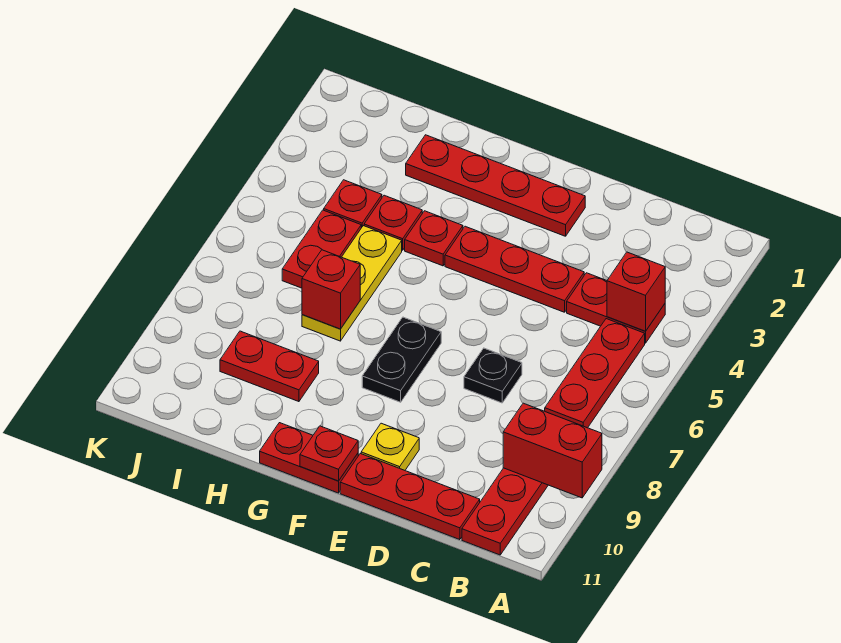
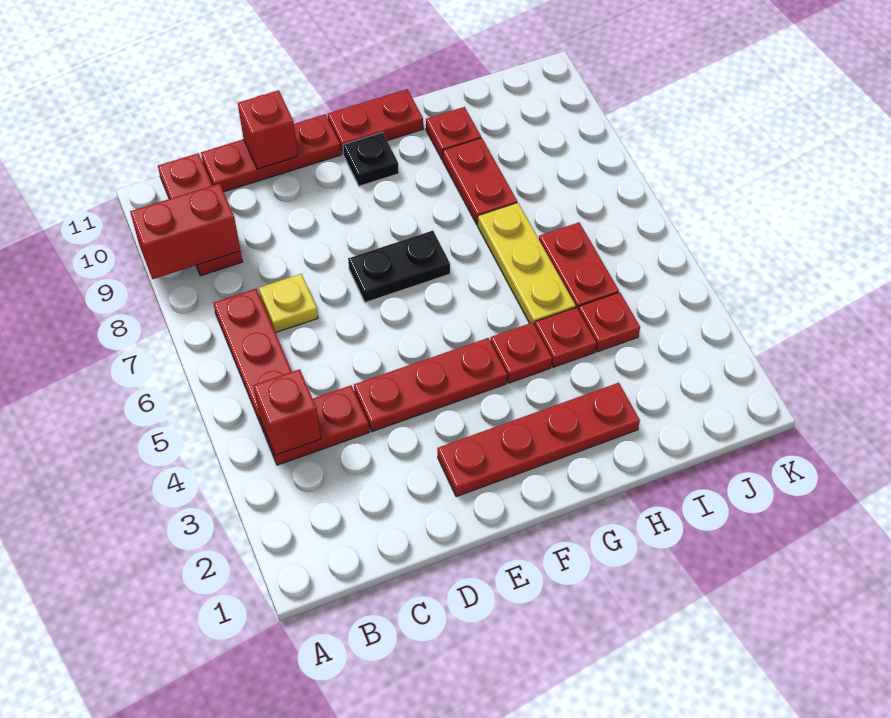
black 1x1 plate [464,348,522,403] -> black 1x1 plate moved to [343,132,399,186]
yellow 1x1 plate [361,423,419,470] -> yellow 1x1 plate moved to [259,274,318,333]
black 1x2 plate [362,317,441,402] -> black 1x2 plate turned to [348,231,450,303]
red 1x1 plate [300,426,358,481] -> red 1x1 plate moved to [426,107,481,160]
red 1x1 brick [302,250,360,329] -> red 1x1 brick moved to [238,90,298,169]
red 1x2 plate [220,331,319,402] -> red 1x2 plate turned to [443,138,517,225]

